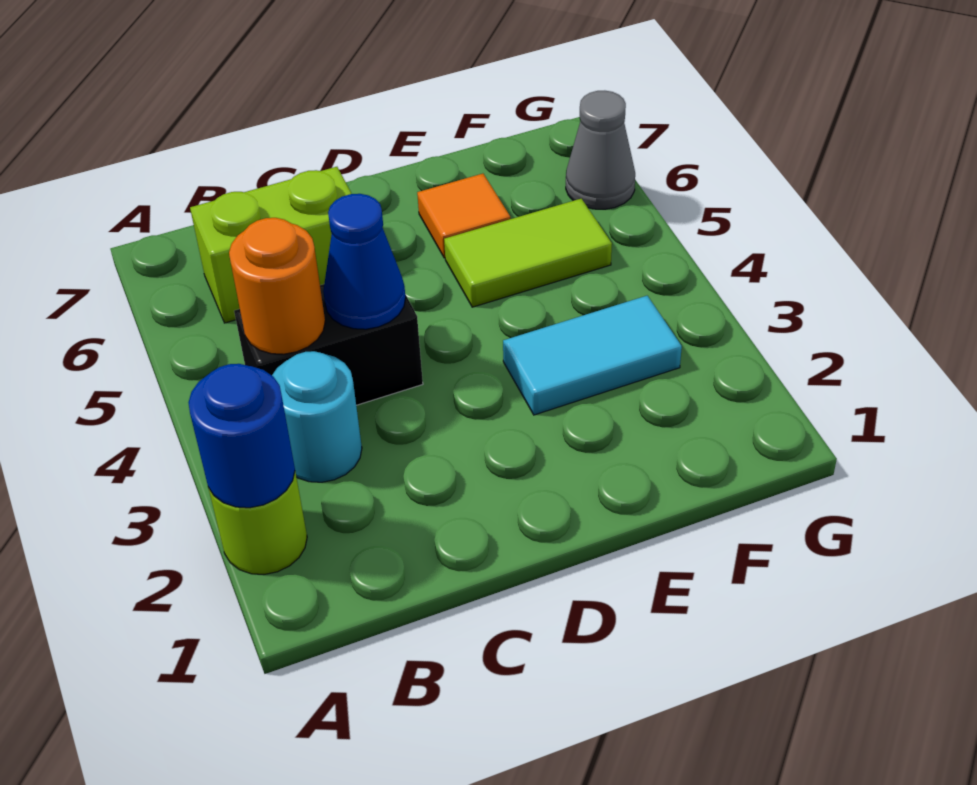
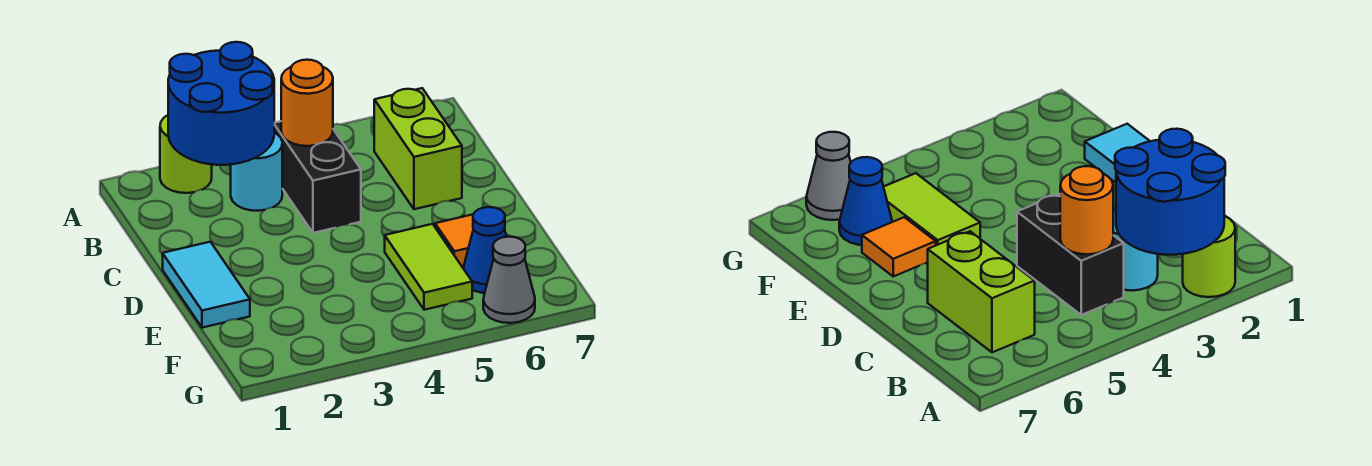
blue 1x1 round brick [188,364,295,508] -> blue 2x2 round brick [168,42,274,165]
blue 1x1 cone [323,194,406,329] -> blue 1x1 cone moved to [463,207,507,293]
cyan 1x2 tile [503,296,682,415] -> cyan 1x2 tile moved to [163,242,250,328]

